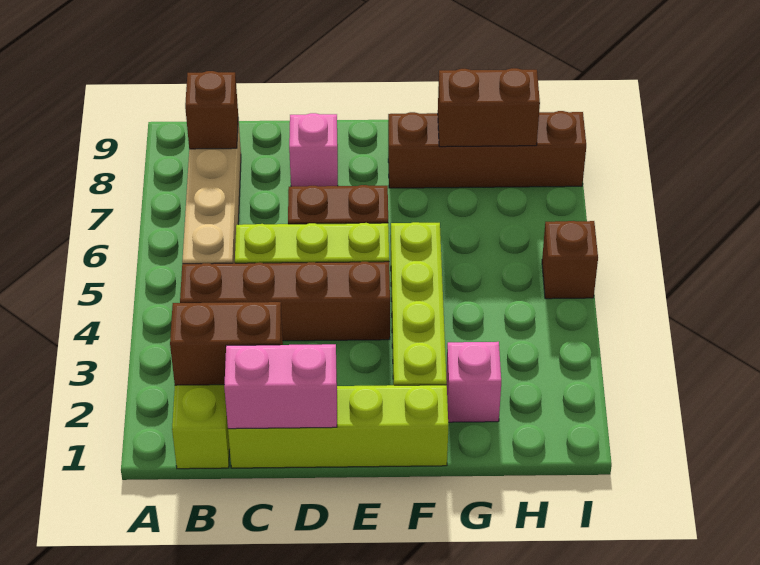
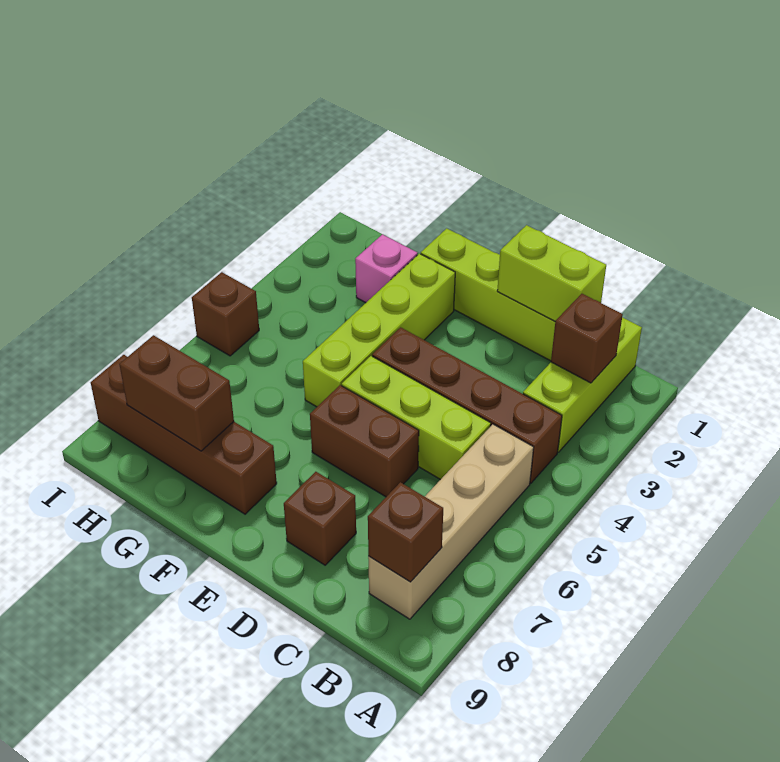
brown 1x2 brick [170,302,283,385] -> brown 1x1 brick [551,294,623,383]
pink 1x2 brick [224,344,337,429] -> lime 1x2 brick [497,225,606,321]
pink 1x1 brick [289,113,338,186] -> brown 1x1 brick [284,472,356,565]

